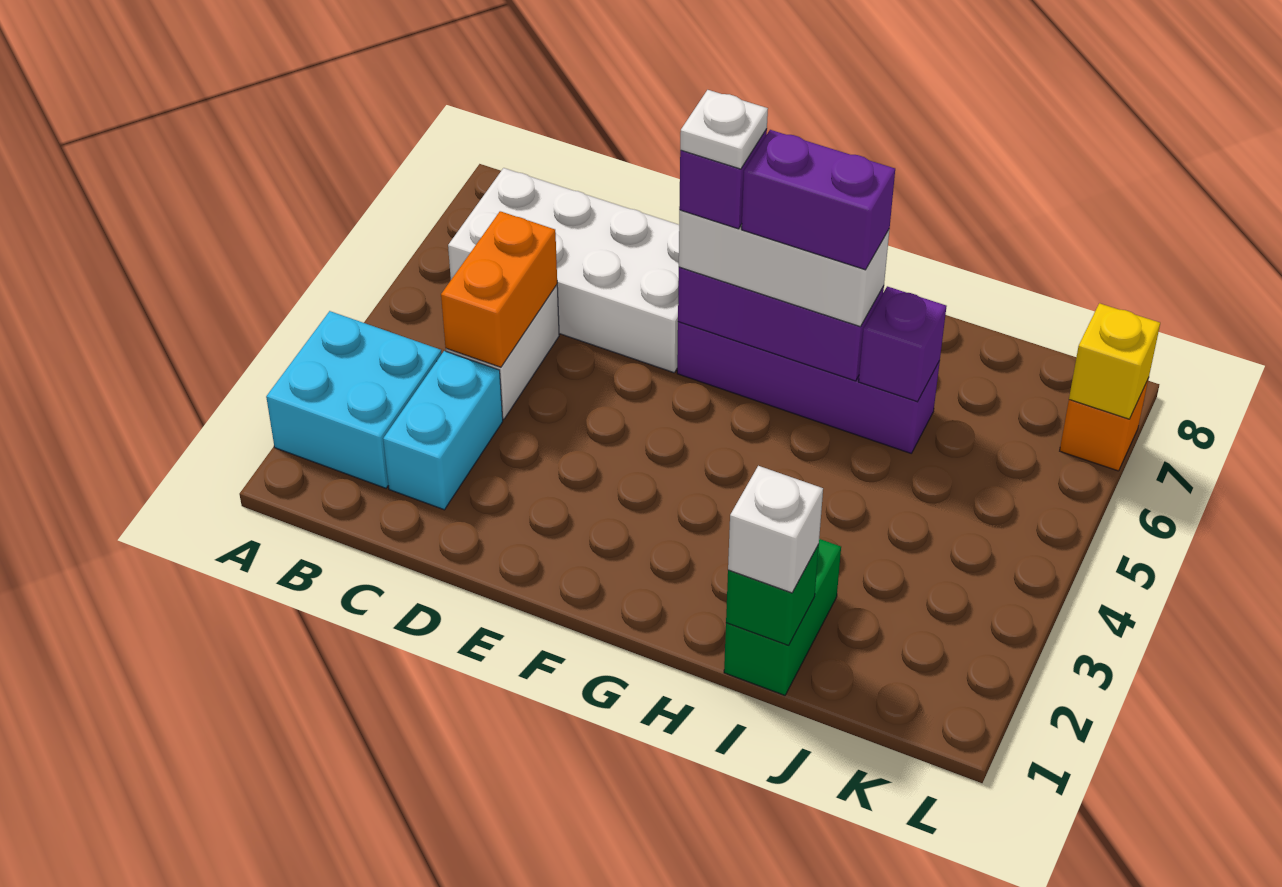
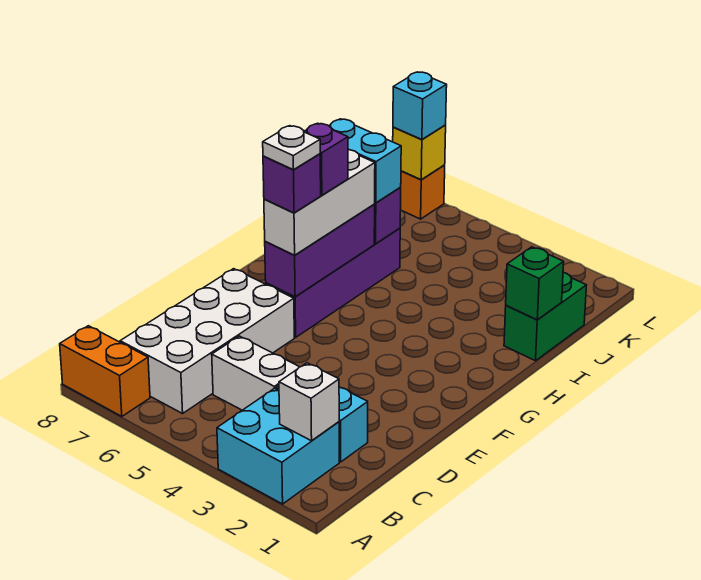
orange 1x2 brick [441,211,557,367] -> orange 1x2 brick moved to [60,326,150,416]
purple 1x2 brick [742,130,895,270] -> purple 1x1 brick [304,123,348,195]
green 1x2 brick [724,539,841,695] -> green 1x2 brick turned to [504,273,587,361]
white 1x1 brick [728,466,823,593] -> white 1x1 brick moved to [279,363,339,441]
none -> cyan 1x2 brick [329,119,401,203]
none -> cyan 1x1 brick [393,72,447,139]

